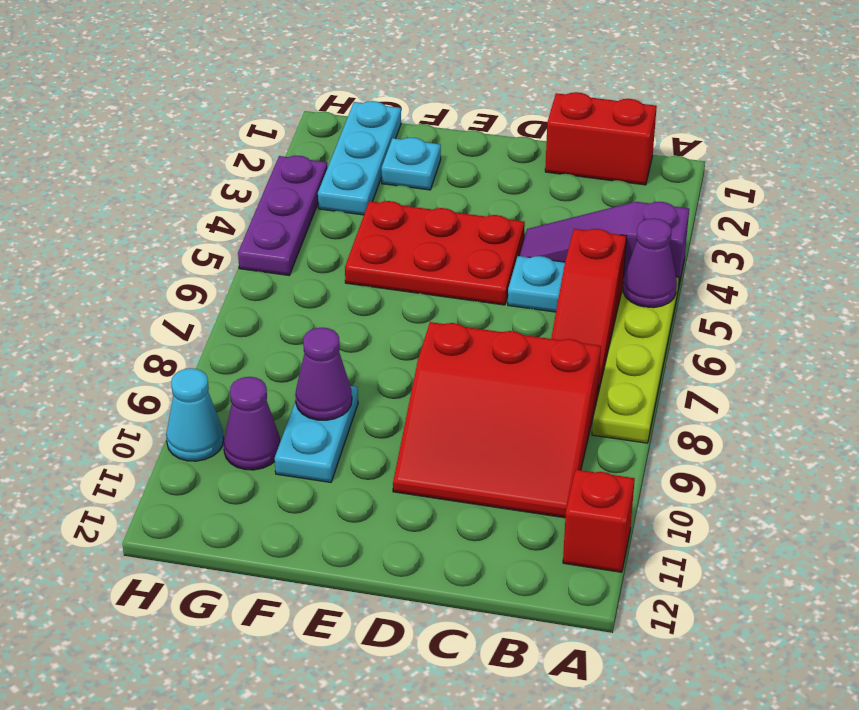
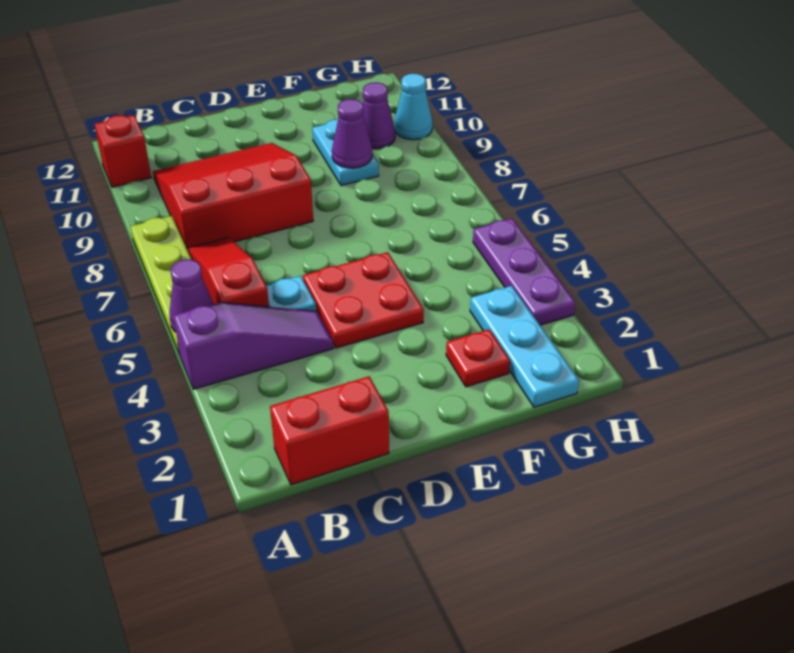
red 2x3 plate [345,201,525,305] -> red 2x2 plate [303,252,424,348]
cyan 1x1 plate [381,138,441,190] -> red 1x1 plate [446,329,510,387]

